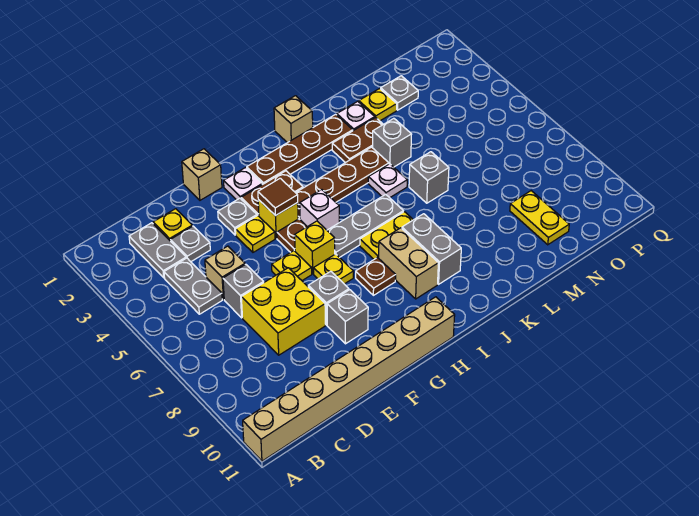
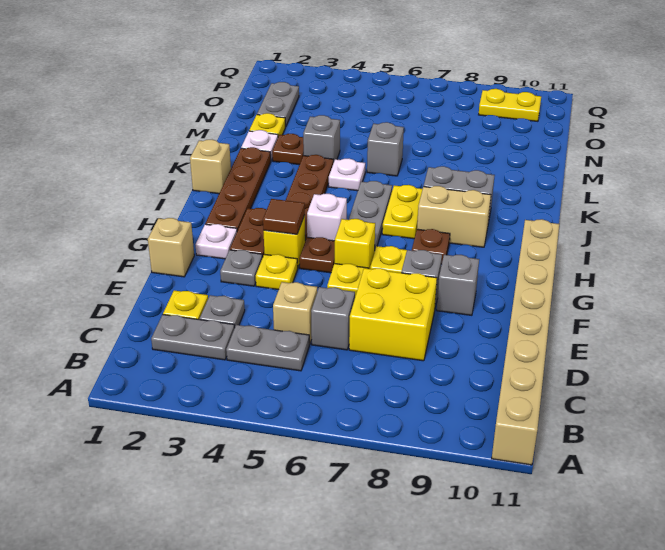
brown 1x2 plate [332,117,383,163] -> brown 1x1 plate [272,134,304,165]
grey 1x1 plate [381,76,418,110] -> grey 1x2 plate [257,82,299,127]
yellow 1x2 plate [510,191,569,245] -> yellow 1x2 plate moved to [479,89,541,121]

